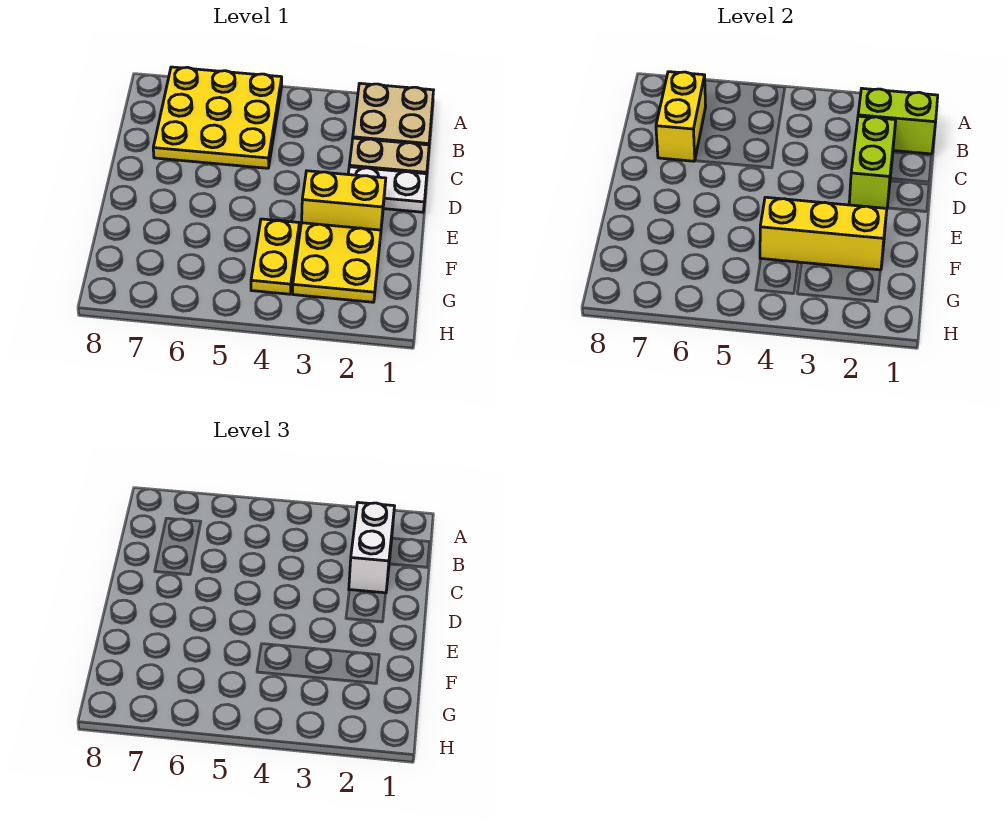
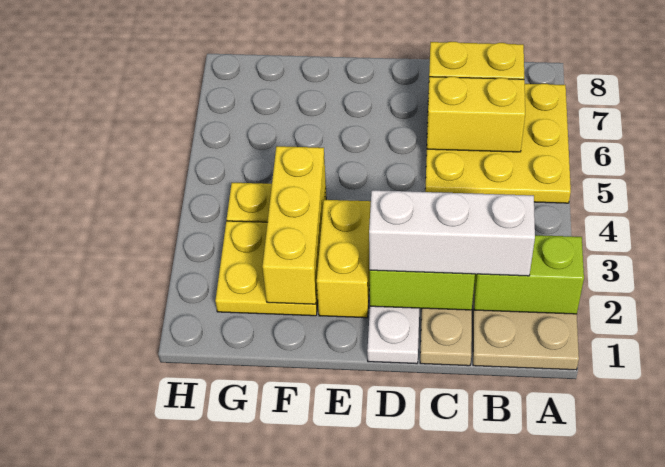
lime 1x2 brick [858,88,938,154] -> lime 1x2 brick turned to [474,235,584,314]
white 1x2 brick [349,502,394,593] -> white 1x3 brick [369,190,535,276]
none -> yellow 1x2 brick [427,77,525,152]

